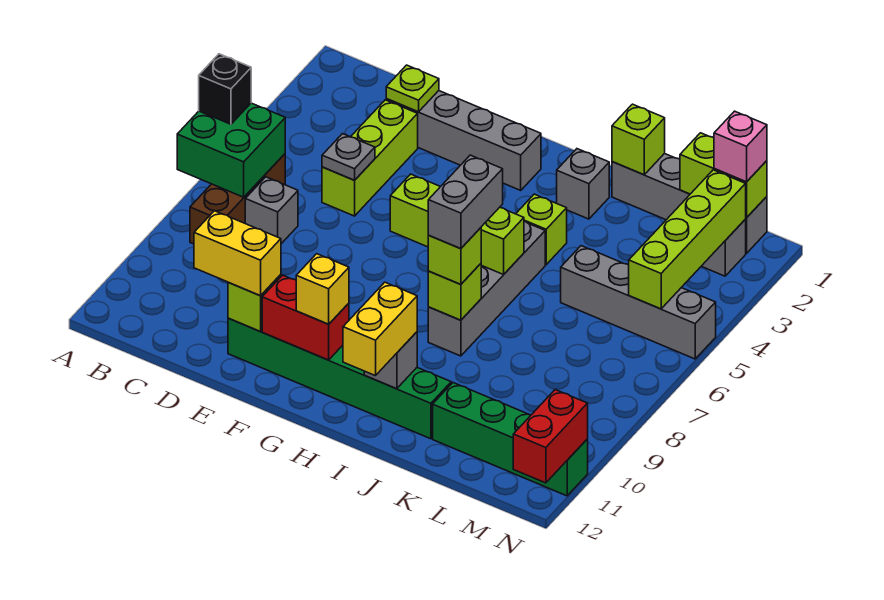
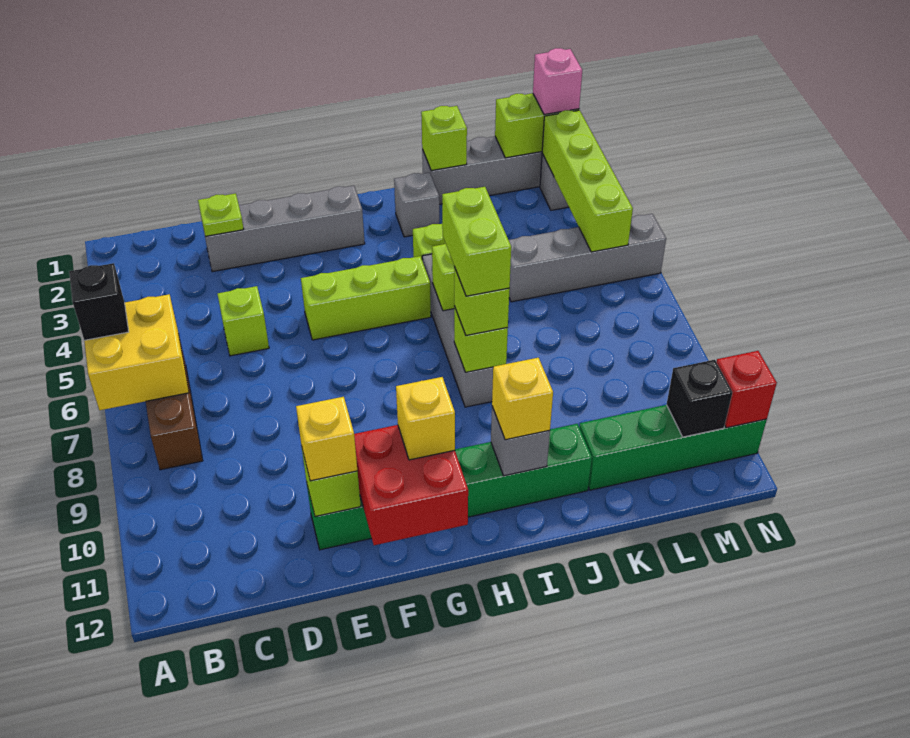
green 2x2 brick [177,103,285,197] -> yellow 2x2 brick [84,294,189,410]
grey 1x1 brick [245,177,298,244] -> none
lime 1x3 brick [322,100,418,216] -> lime 1x1 brick [218,286,269,356]
grey 1x1 plate [322,134,375,180] -> none
yellow 1x2 brick [194,211,281,296] -> yellow 1x1 brick [296,397,357,481]
red 1x2 brick [262,275,349,360] -> red 2x2 brick [354,425,468,545]
grey 1x2 brick [428,155,503,249] -> lime 1x2 brick [442,187,511,296]
yellow 1x2 brick [343,282,417,376] -> yellow 1x1 brick [492,358,553,440]
none -> black 1x1 brick [667,360,733,437]
red 1x2 brick [513,390,588,483] -> red 1x1 brick [717,351,777,428]

